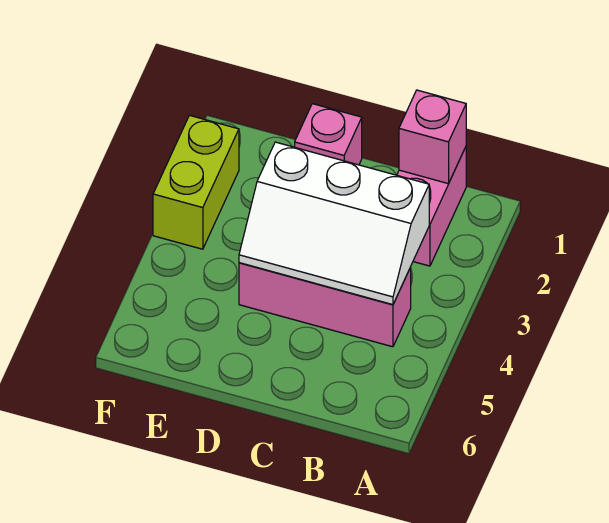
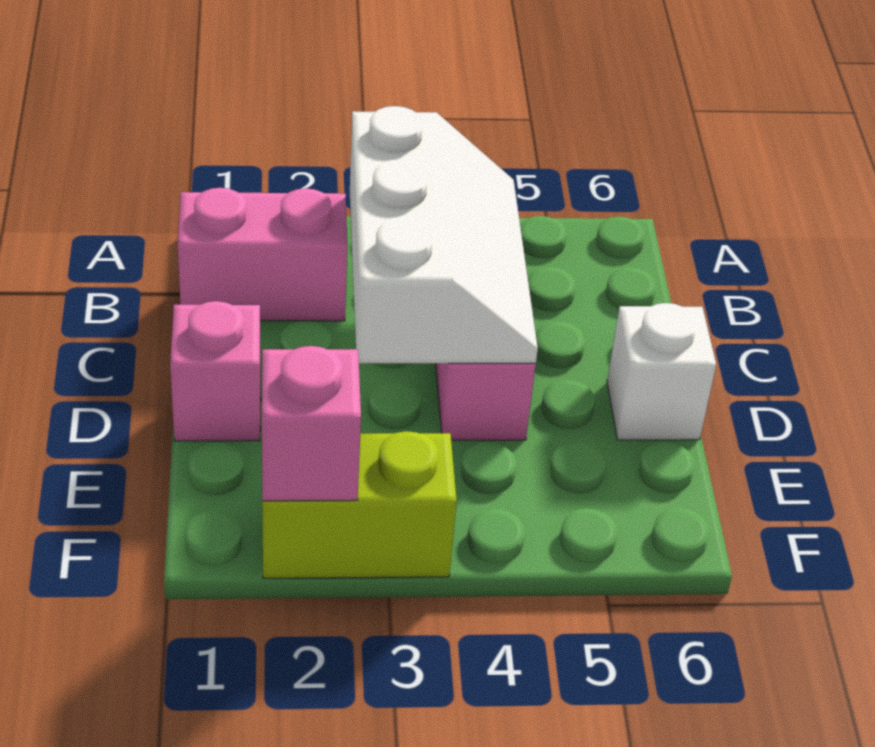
pink 1x1 brick [399,90,466,184] -> pink 1x1 brick moved to [262,346,361,501]
none -> white 1x1 brick [607,303,716,440]

